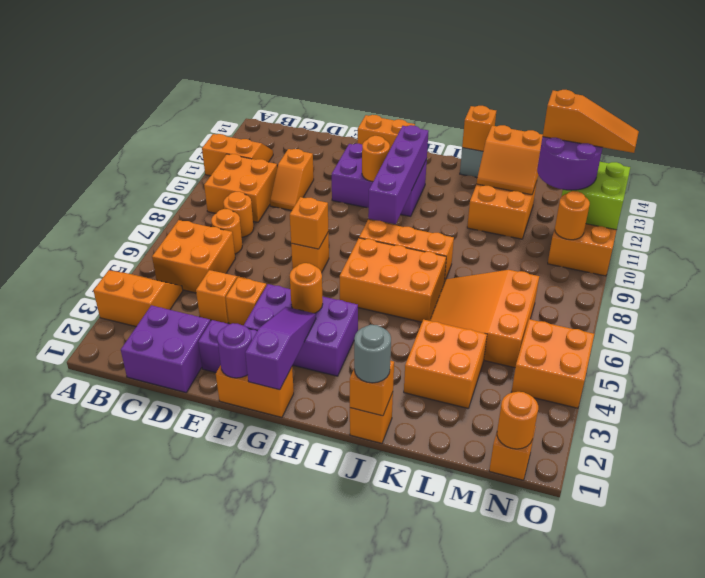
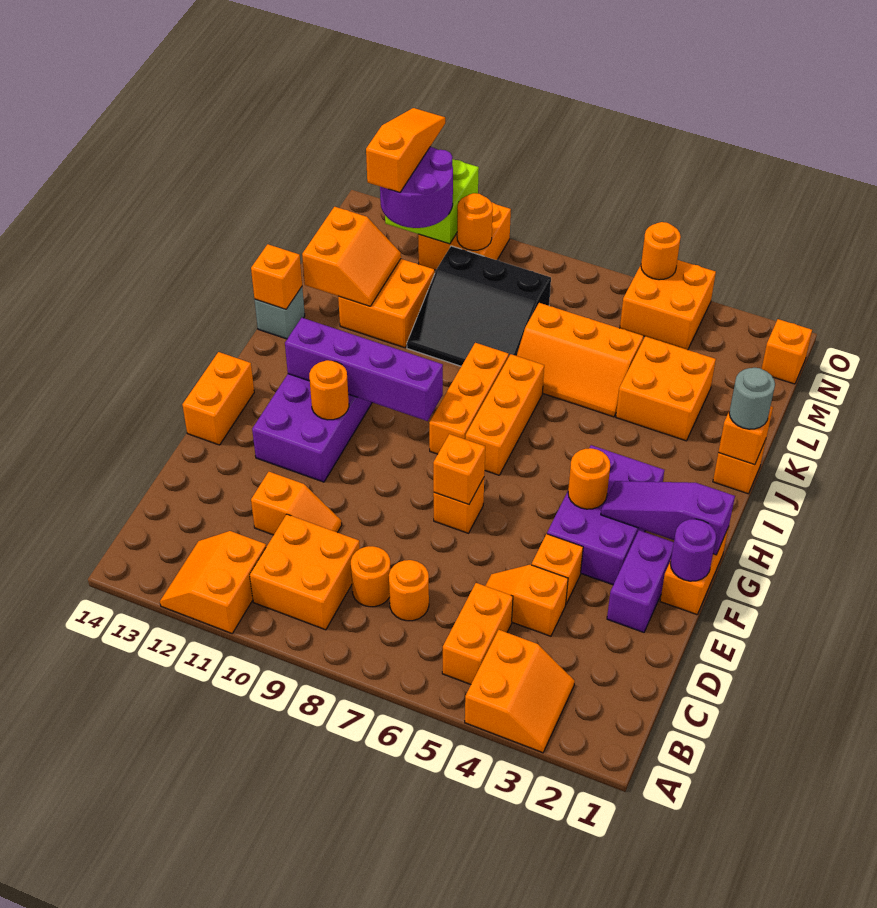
orange 2x2 slope [93,270,183,327] -> orange 2x2 slope turned to [465,630,575,753]
orange 2x2 brick [152,220,235,293] -> orange 1x2 brick [442,583,513,685]
purple 2x2 brick [121,305,210,393] -> none
orange 2x3 brick [340,238,446,322] -> orange 1x3 brick [466,354,544,475]
orange 3x3 slope [430,270,539,368] -> orange 2x3 slope [517,303,643,417]
none -> black 3x3 slope [407,246,551,366]
orange 1x1 round brick [497,392,538,449] -> orange 1x1 round brick moved to [641,222,681,280]

